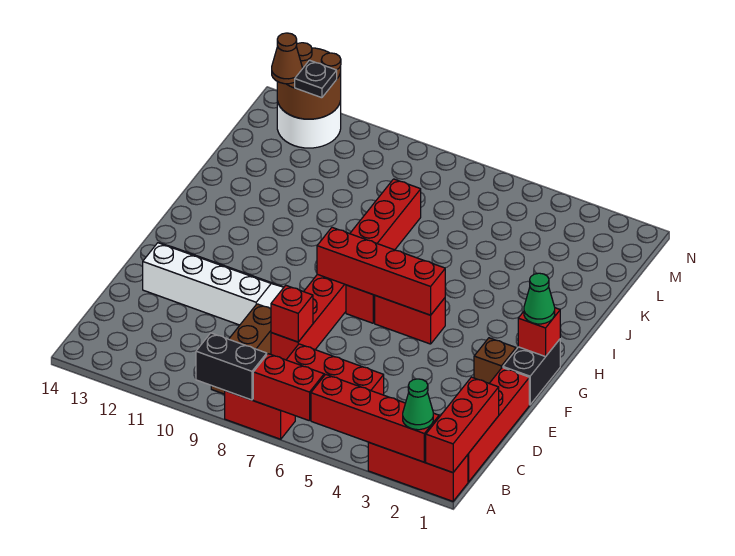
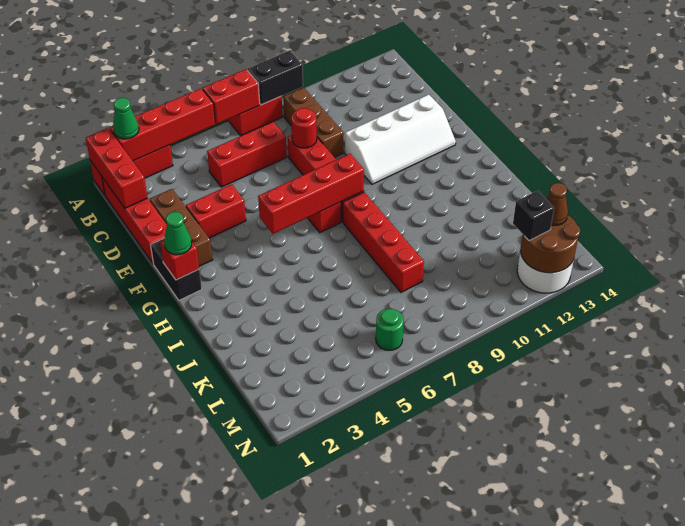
red 1x1 brick [271,285,313,342] -> red 1x1 round brick [291,108,317,148]
brown 1x1 brick [474,338,516,383] -> brown 1x3 brick [150,189,213,266]
red 1x2 brick [375,295,445,344] -> red 1x2 brick moved to [186,184,246,238]
none -> green 1x1 round brick [376,309,404,350]
black 1x1 plate [295,60,337,98] -> black 1x1 brick [513,191,554,241]

